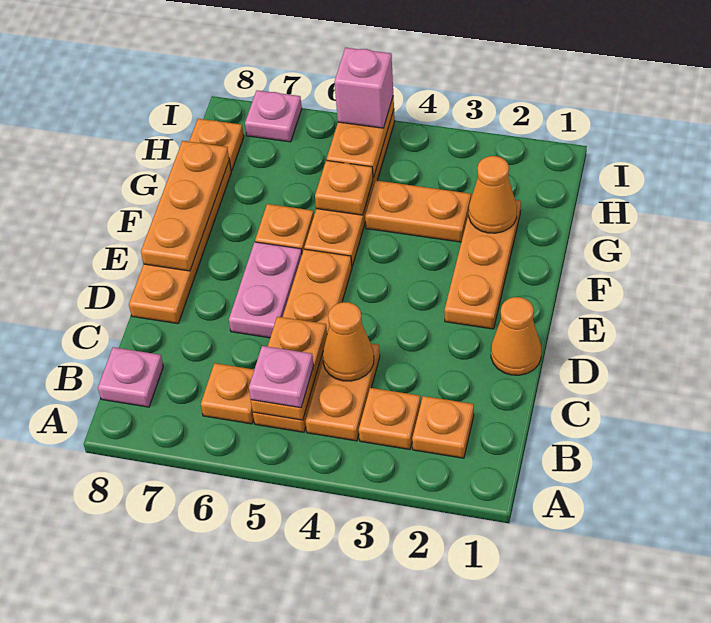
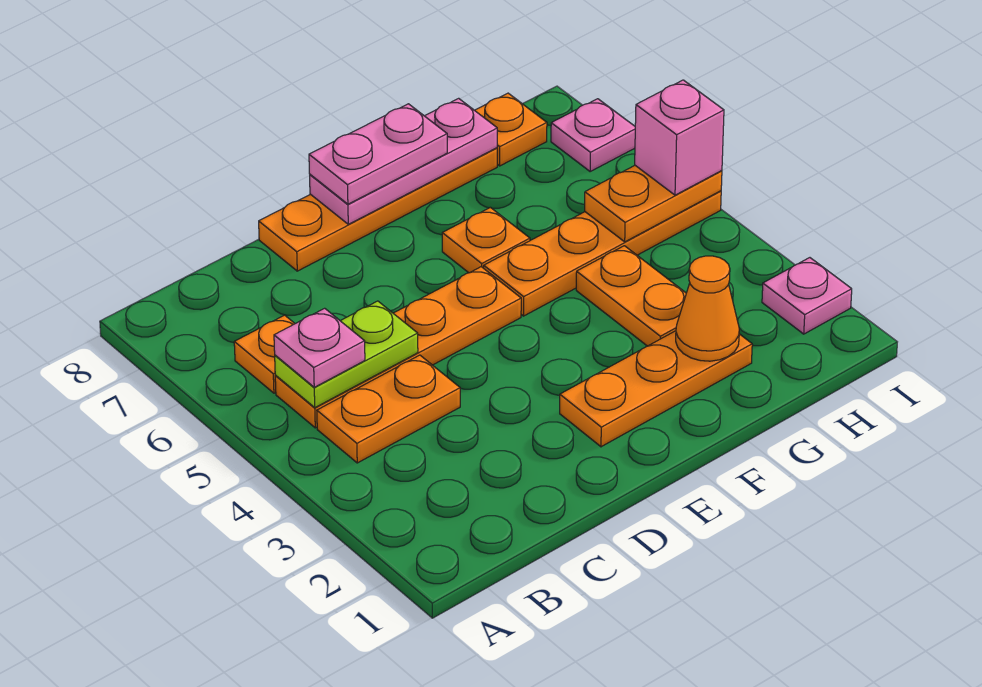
orange 1x1 plate [412,396,474,458] -> none
orange 1x1 plate [359,388,421,449] -> none
orange 1x2 plate [251,317,327,420] -> lime 1x2 plate [275,301,418,408]
pink 1x1 plate [98,347,163,407] -> pink 1x1 plate moved to [762,258,852,334]
orange 1x1 cone [323,302,374,381] -> none
orange 1x1 cone [491,297,541,375] -> none
pink 1x2 plate [229,242,302,338] -> pink 1x2 plate moved to [309,104,447,204]
orange 1x3 plate [141,141,229,271] -> pink 1x3 plate [310,98,497,224]
orange 1x1 plate [315,160,373,215] -> none

